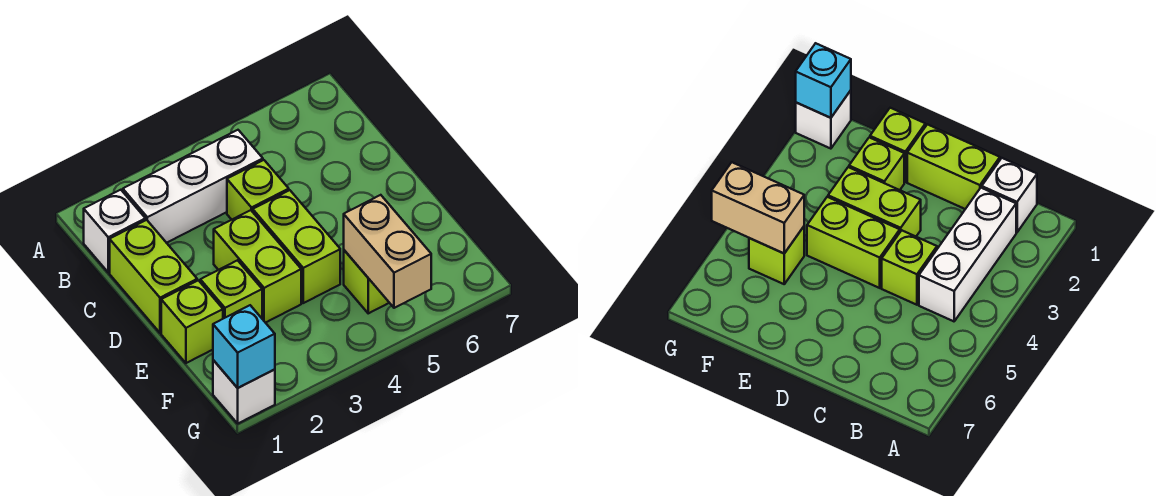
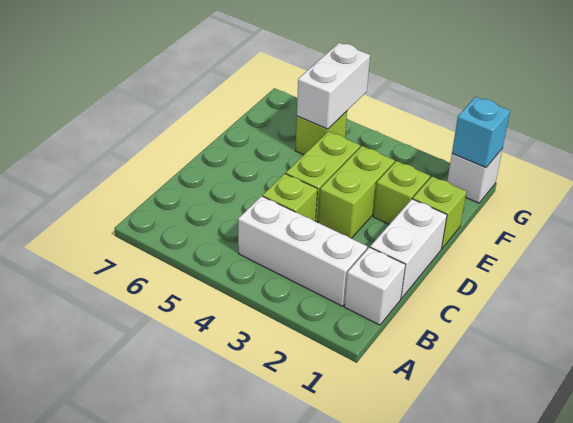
lime 1x2 brick [110,220,197,333] -> white 1x2 brick [370,199,447,298]
tan 1x2 brick [344,195,431,308] -> white 1x2 brick [297,43,370,129]

